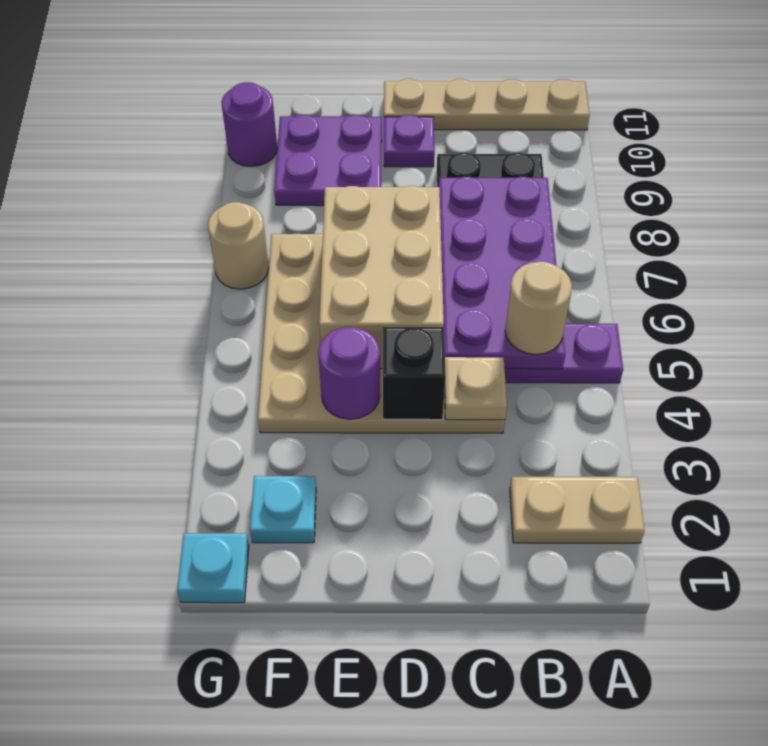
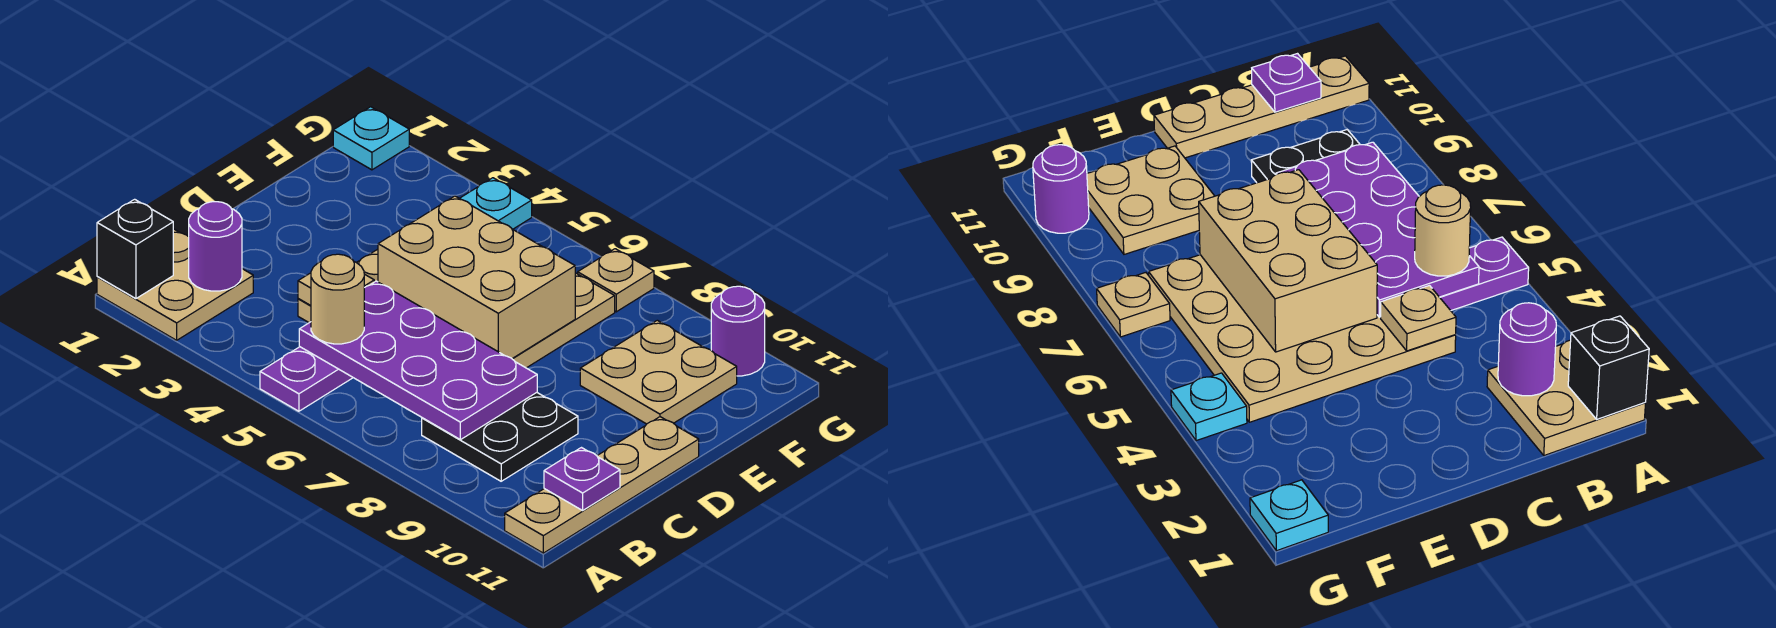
tan 1x2 plate [510,477,645,543] -> tan 2x2 plate [97,229,253,340]
black 1x1 brick [383,327,445,420] -> black 1x1 brick moved to [97,199,173,299]
purple 1x1 plate [384,115,435,167] -> purple 1x1 plate moved to [544,448,620,510]
purple 1x1 round brick [318,327,380,419] -> purple 1x1 round brick moved to [188,202,242,291]
purple 2x2 plate [274,115,382,206] -> tan 2x2 plate [580,320,737,424]
cyan 1x1 plate [250,476,316,543] -> cyan 1x1 plate moved to [460,178,532,229]
tan 1x1 round brick [208,202,269,289] -> tan 1x1 plate [578,249,654,312]

